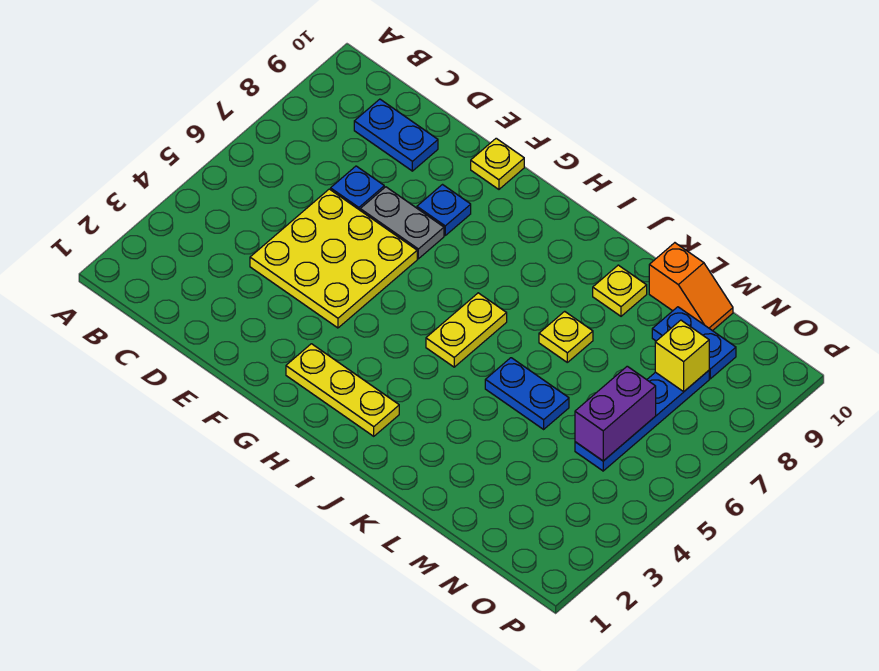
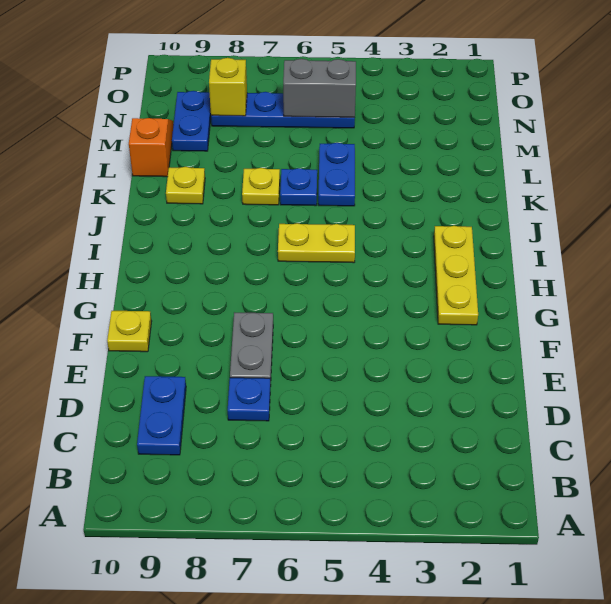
yellow 3x3 plate [250,189,417,328] -> none
blue 1x1 plate [417,185,471,235] -> blue 1x1 plate moved to [280,168,317,206]
purple 1x2 brick [575,366,656,461] -> grey 1x2 brick [283,59,356,117]

